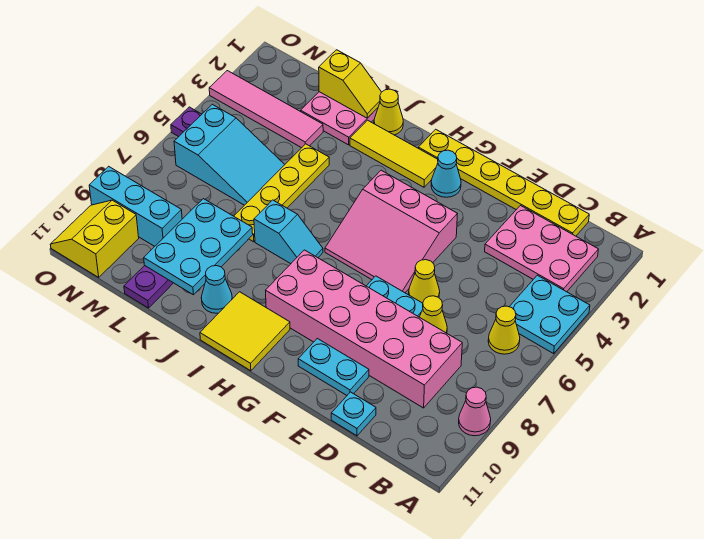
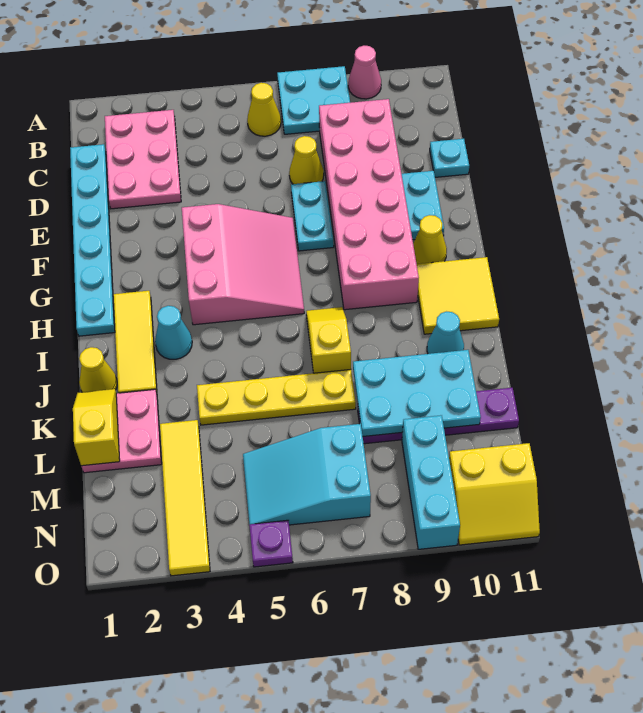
cyan 2x2 plate [509,275,590,354] -> cyan 2x2 plate moved to [277,66,350,134]
yellow 1x6 plate [418,129,589,236] -> cyan 1x6 plate [70,144,115,336]
yellow 1x1 cone [409,260,440,303] -> yellow 1x1 cone moved to [413,215,447,264]
cyan 1x1 cone [431,150,461,197] -> cyan 1x1 cone moved to [155,306,192,359]
cyan 1x2 slope [254,200,323,264] -> yellow 1x2 slope [306,307,351,373]
pink 1x4 tile [209,71,323,148] -> yellow 1x4 tile [160,420,210,576]
cyan 2x3 slope [174,104,285,205] -> cyan 2x3 slope turned to [243,424,371,525]

